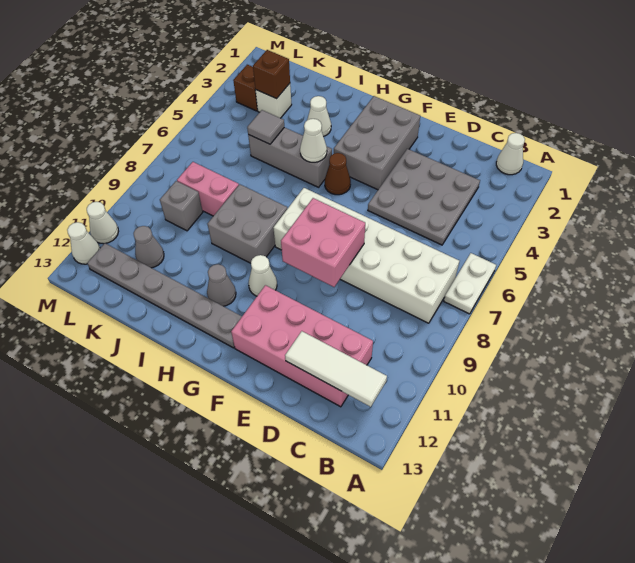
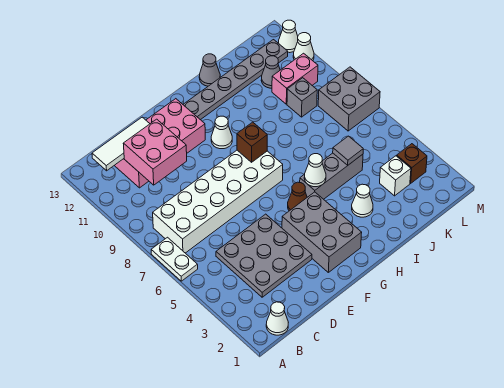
pink 2x2 brick [281,198,365,287] -> pink 2x2 brick moved to [123,119,187,185]
grey 2x2 brick [207,184,287,263] -> grey 2x2 brick moved to [318,67,380,131]
grey 1x1 cone [207,264,236,306] -> grey 1x1 cone moved to [199,54,220,86]
pink 1x2 brick [177,162,239,216] -> pink 1x2 brick moved to [272,53,318,104]
brown 1x1 brick [253,50,290,99] -> brown 1x1 brick moved to [237,122,267,162]

